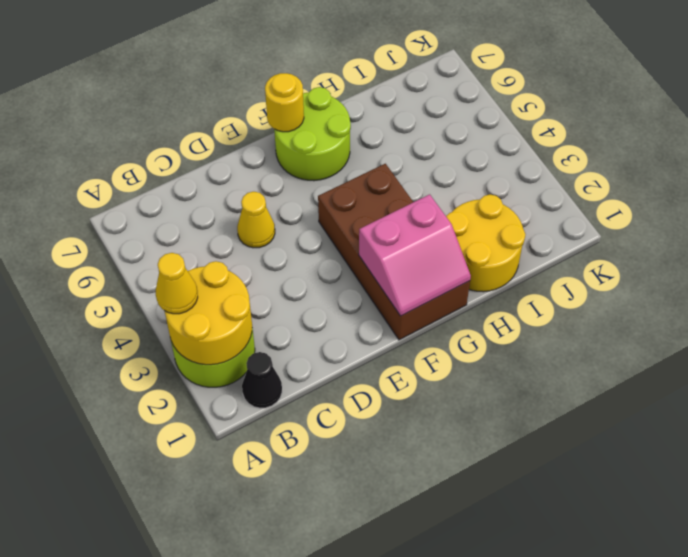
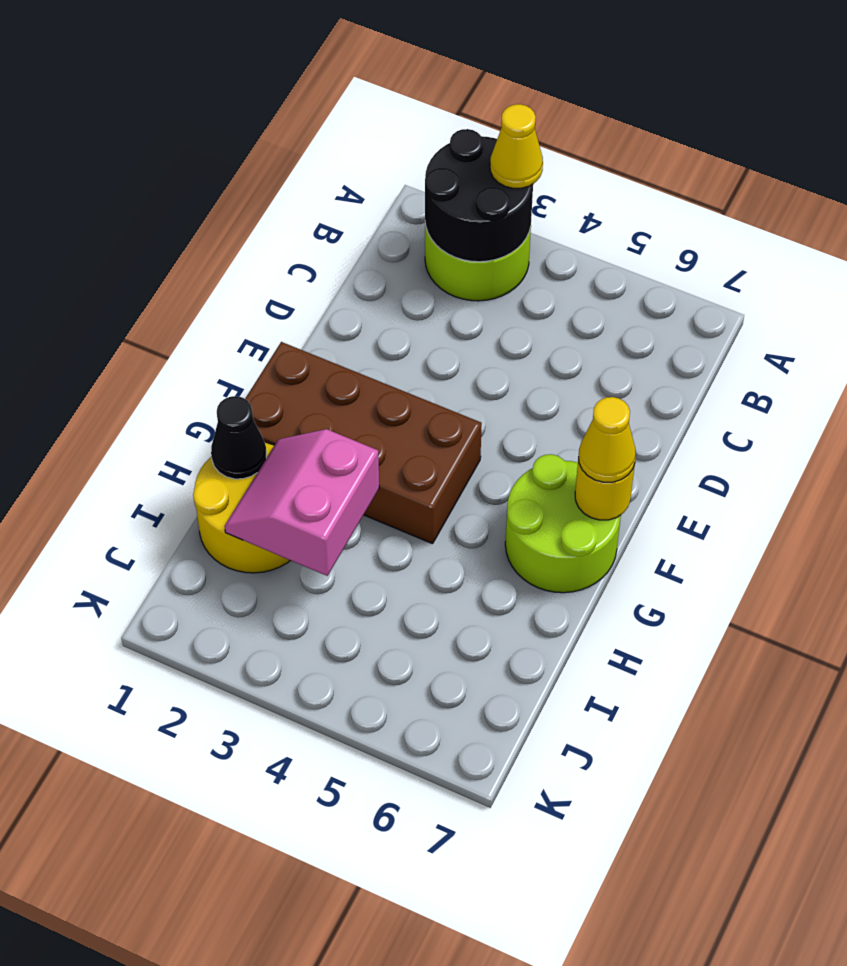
yellow 2x2 round brick [165,261,252,365] -> black 2x2 round brick [425,129,533,262]
black 1x1 cone [242,352,282,408] -> black 1x1 cone moved to [211,396,266,479]
yellow 1x1 cone [237,192,275,248] -> yellow 1x1 cone moved to [579,397,636,482]
pink 2x2 slope [359,194,471,316] -> pink 2x2 slope moved to [225,429,379,576]

